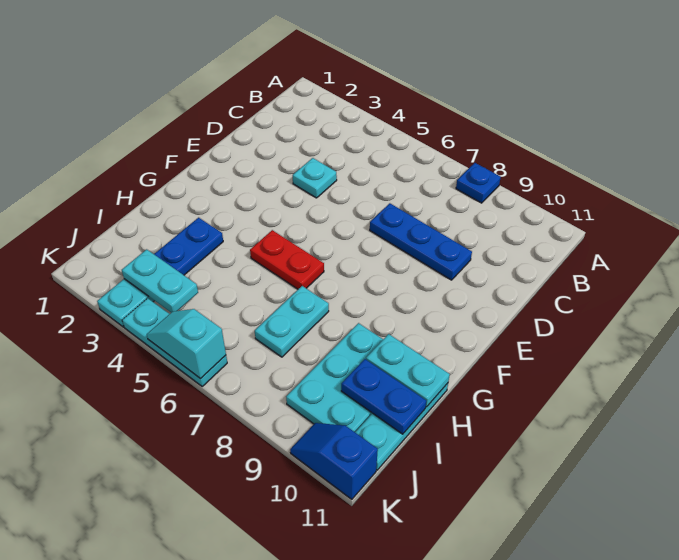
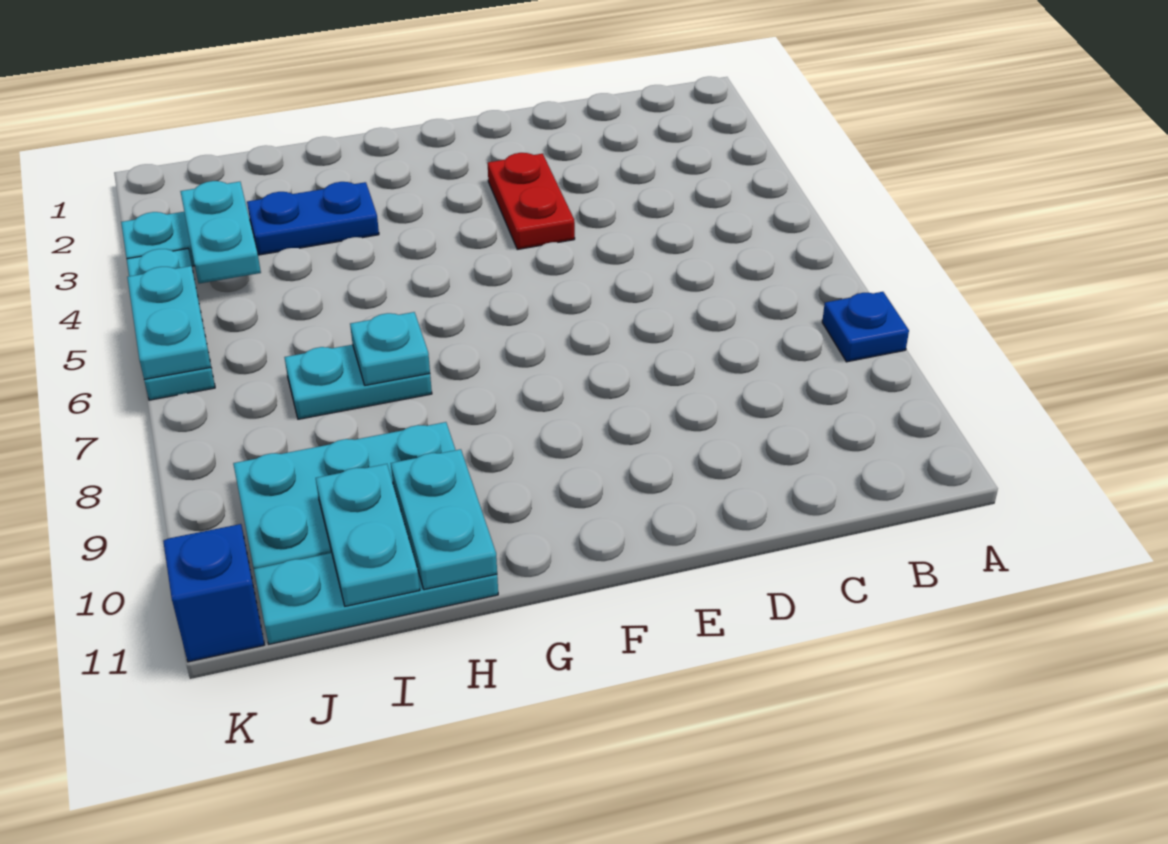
cyan 1x1 plate [293,158,337,198] -> cyan 1x1 plate moved to [350,312,430,385]
blue 1x3 plate [370,203,472,280] -> none
red 1x2 plate [250,230,324,289] -> red 1x2 plate moved to [488,153,575,249]
blue 1x2 plate [341,359,426,434] -> cyan 1x2 plate [316,464,420,606]
cyan 1x2 slope [147,309,226,379] -> cyan 1x2 plate [127,266,211,379]

